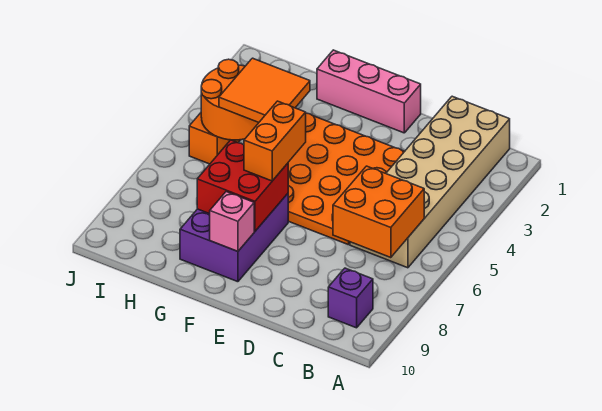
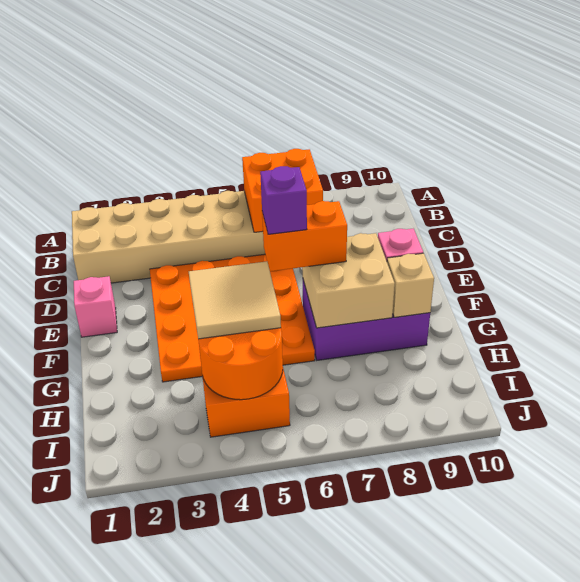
purple 1x1 brick [328,268,373,328] -> purple 1x1 brick moved to [260,166,307,234]
pink 1x3 brick [317,50,421,133] -> pink 1x1 brick [74,276,117,337]
red 2x2 brick [197,140,288,231] -> tan 2x2 brick [302,233,395,328]
orange 2x2 tile [219,58,310,122] -> tan 2x2 tile [189,261,281,339]
none -> tan 1x1 brick [387,253,434,317]

